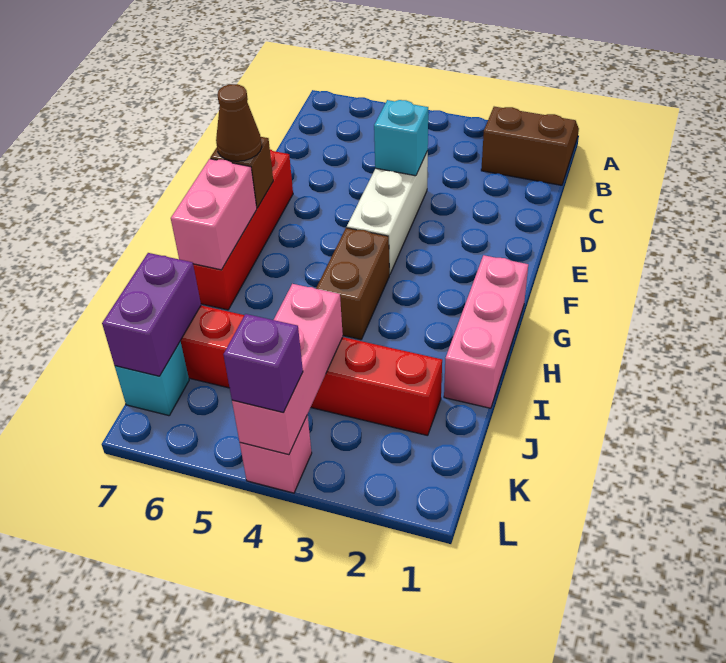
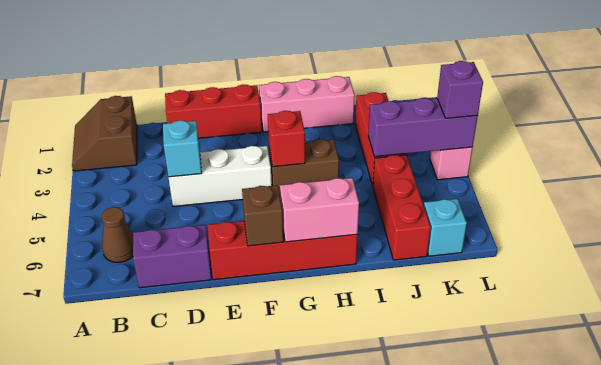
none -> red 1x3 brick [165,84,262,138]
brown 1x1 cone [216,84,262,161] -> brown 1x1 cone moved to [102,207,133,262]
none -> red 1x1 brick [268,111,305,167]
pink 1x3 brick [232,284,343,455] -> purple 1x3 brick [368,98,478,157]
purple 1x2 brick [102,253,201,376] -> purple 1x2 brick moved to [133,225,211,288]

